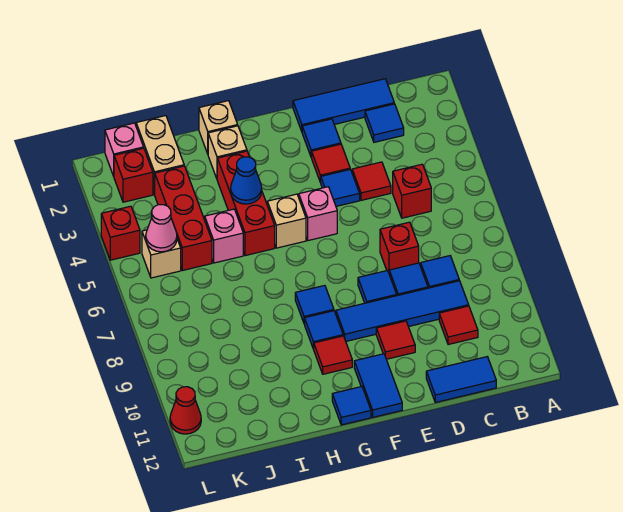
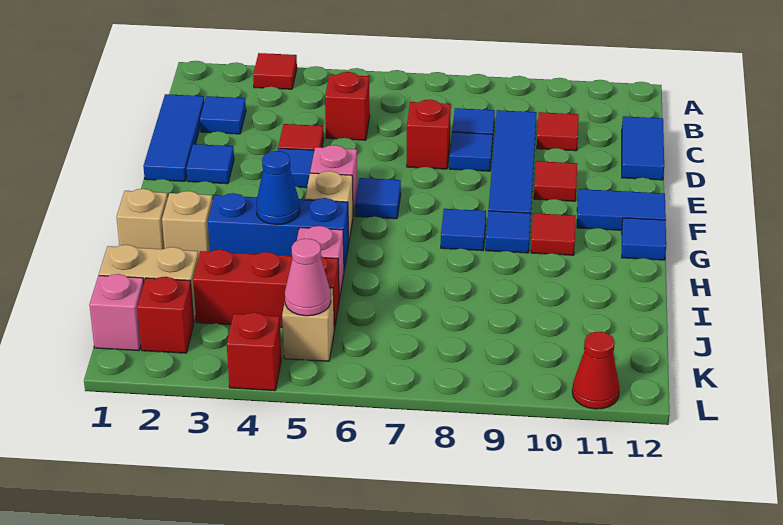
red 1x1 tile [312,144,350,182] -> red 1x1 tile moved to [253,53,297,89]
blue 1x1 tile [358,271,397,303] -> blue 1x1 tile moved to [355,178,401,219]
red 1x3 brick [217,151,275,256] -> blue 1x3 brick [208,193,349,269]

